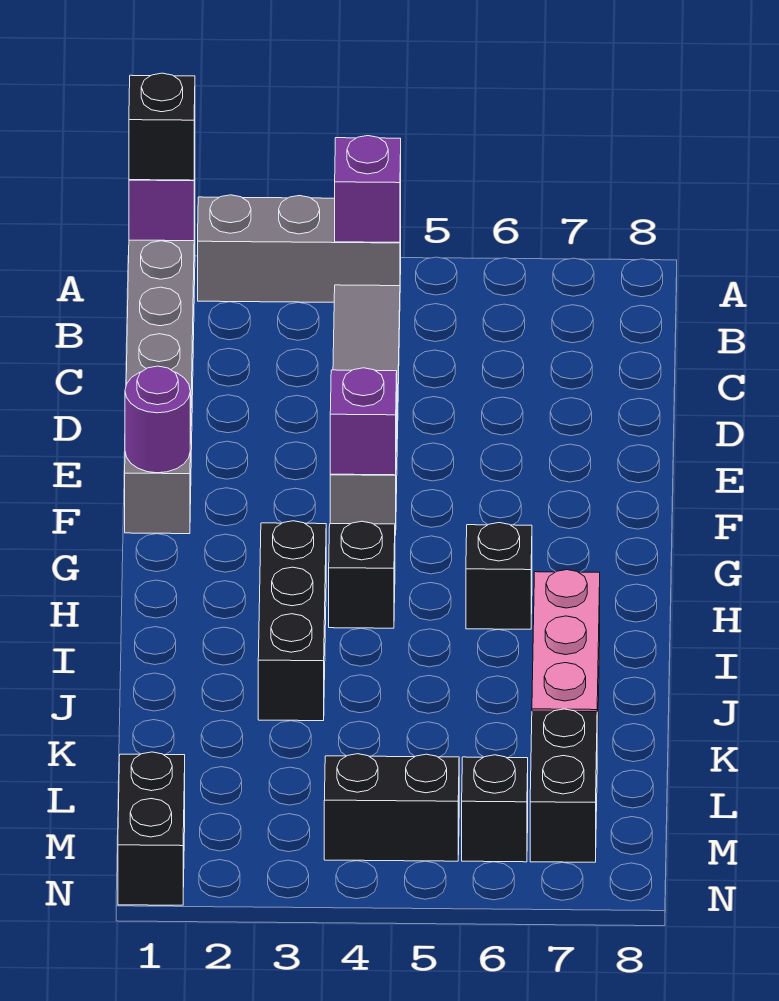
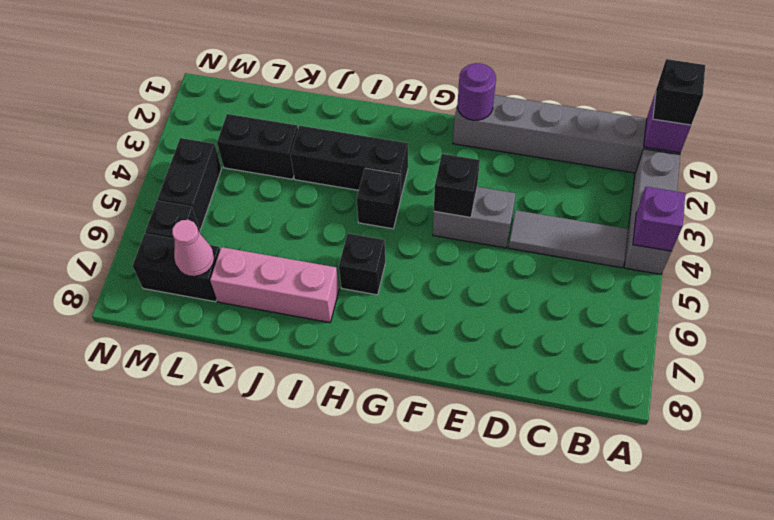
purple 1x1 brick [330,368,397,475] -> black 1x1 brick [434,154,480,218]
none -> pink 1x1 cone [172,220,214,276]
black 1x2 brick [118,752,185,905] -> black 1x2 brick moved to [217,114,298,179]

